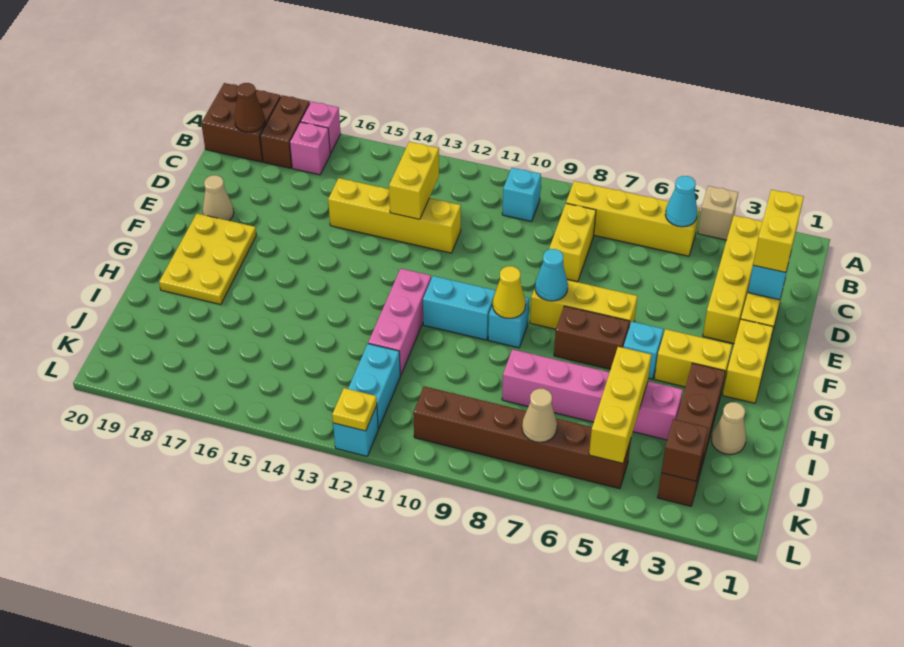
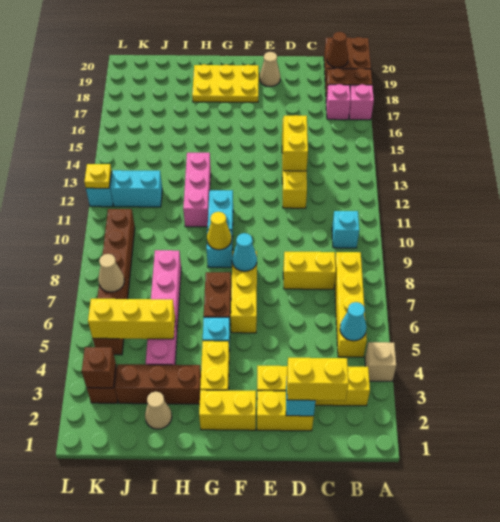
yellow 1x2 brick [389,142,439,219] -> yellow 1x2 brick turned to [283,115,308,171]
pink 1x3 brick [368,269,431,376] -> pink 1x3 brick turned to [183,153,211,227]

